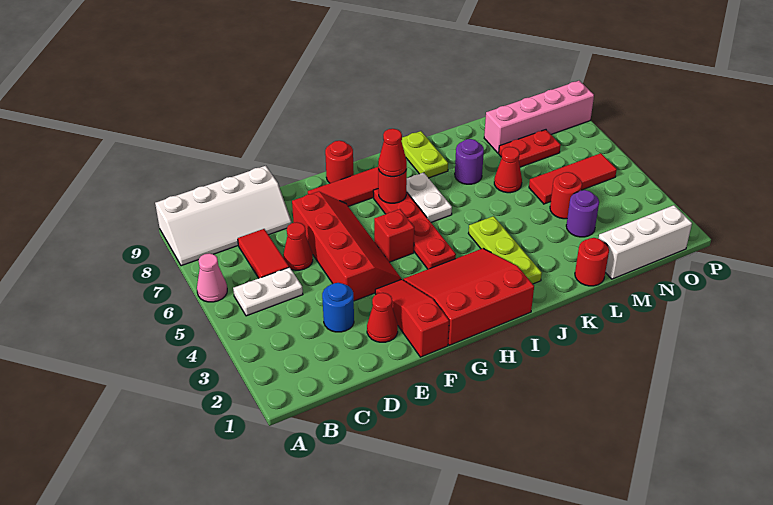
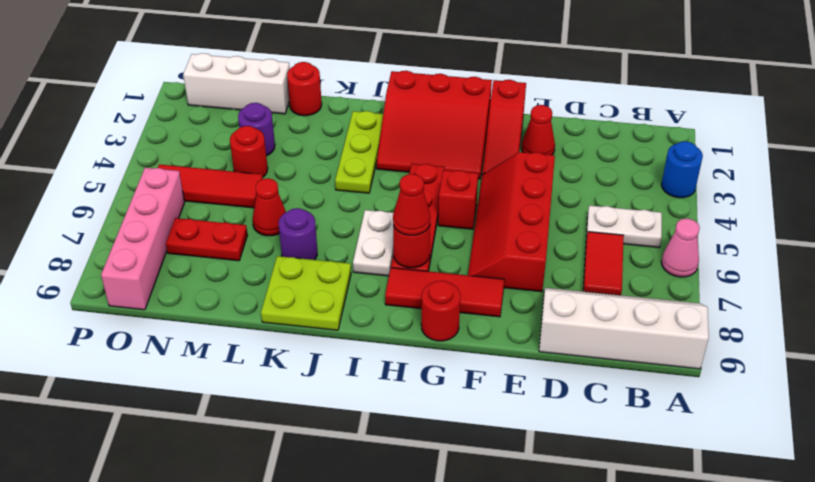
blue 1x1 round brick [322,283,354,332] -> blue 1x1 round brick moved to [661,141,703,198]
red 1x1 cone [283,222,313,270] -> none
lime 1x2 plate [402,131,448,178] -> lime 2x2 plate [261,256,351,330]
pink 1x4 brick [484,81,594,153] -> pink 1x4 brick turned to [101,168,185,310]

